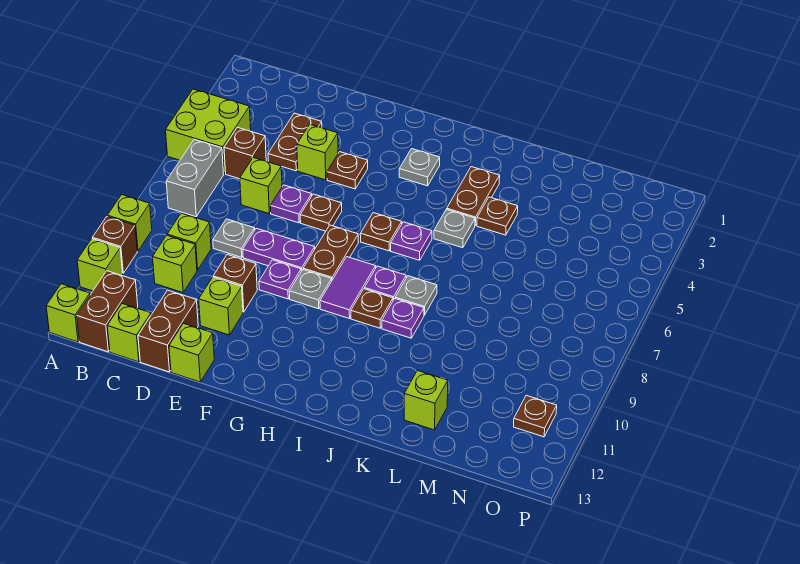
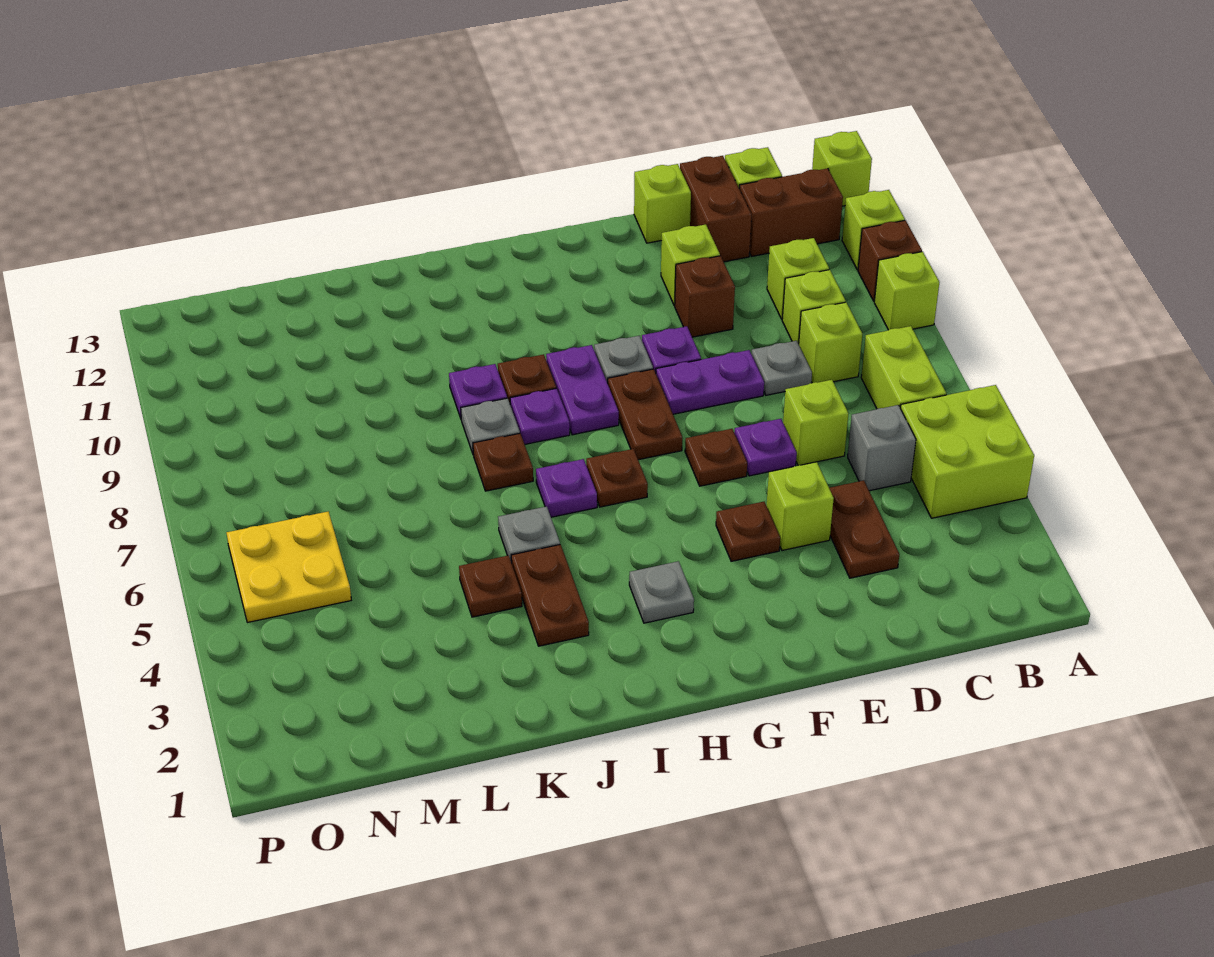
grey 1x2 brick [166,139,224,217] -> lime 1x2 brick [861,326,946,409]
brown 1x2 brick [77,271,138,352] -> brown 1x2 brick turned to [739,168,843,256]
brown 1x1 brick [224,127,266,179] -> grey 1x1 brick [848,405,916,491]
purple 1x2 tile [320,257,376,319] -> purple 1x2 plate [546,345,619,435]
lime 1x1 brick [404,371,448,430] -> lime 1x1 brick moved to [799,302,862,383]
none -> yellow 2x2 plate [227,512,351,623]
brown 1x1 plate [514,395,557,437] -> brown 1x1 plate moved to [473,433,533,491]

